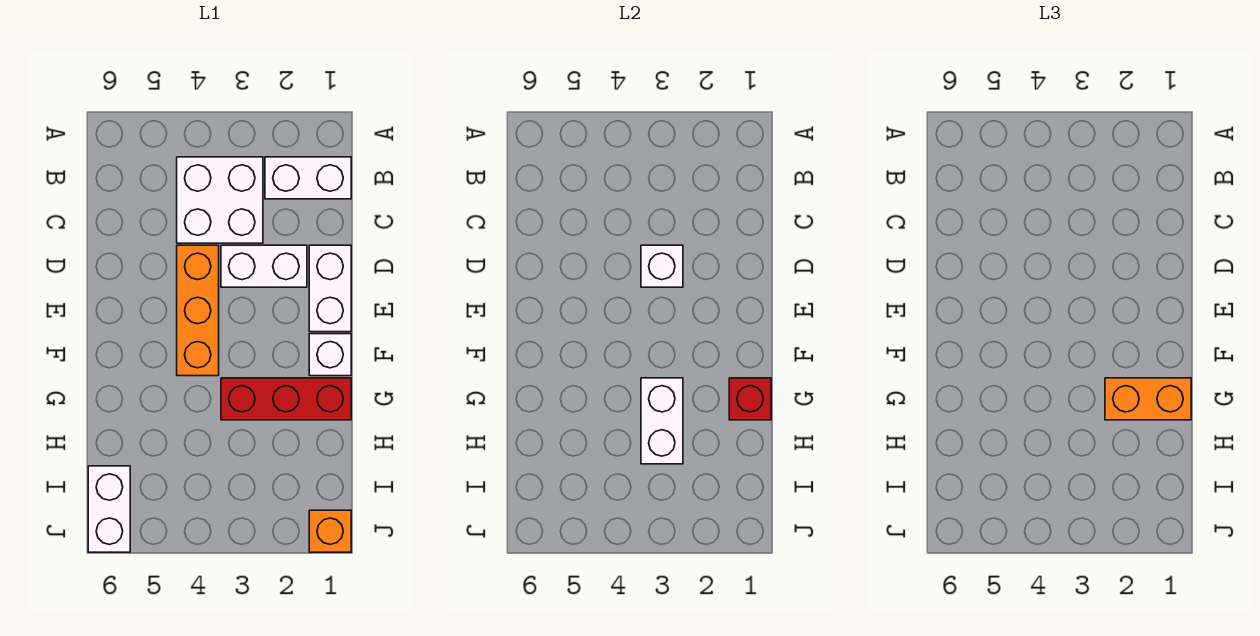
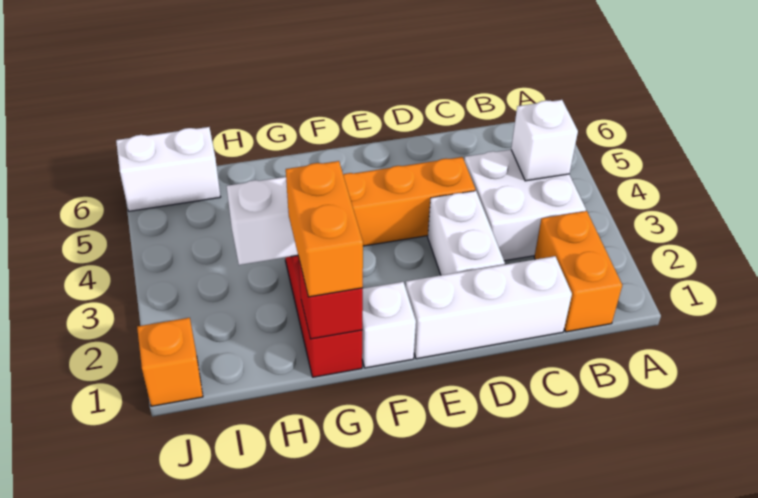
white 1x2 brick [265,157,351,199] -> orange 1x2 brick [534,211,622,332]
white 1x2 brick [309,245,351,332] -> white 1x3 brick [406,256,572,359]
white 1x1 brick [641,245,683,287] -> white 1x1 brick moved to [511,100,578,181]

